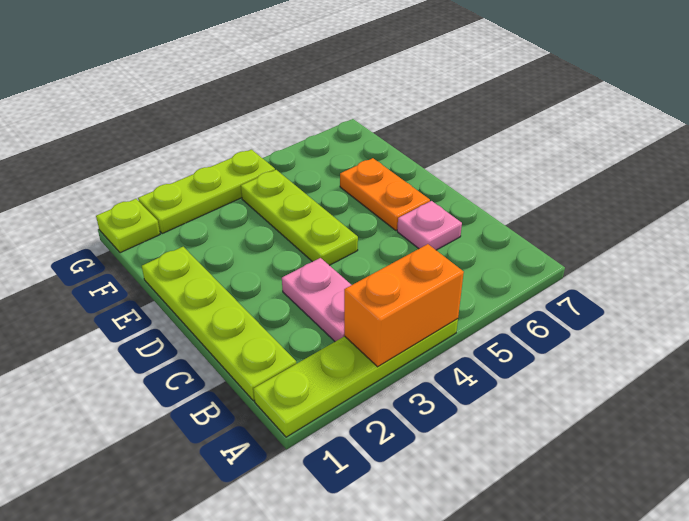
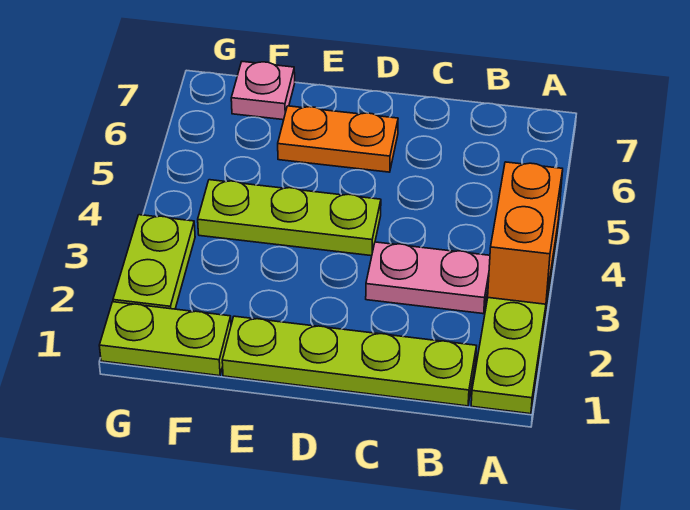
pink 1x1 plate [397,201,462,250] -> pink 1x1 plate moved to [231,62,295,120]
lime 1x1 plate [96,199,160,253] -> lime 1x2 plate [99,302,231,376]
lime 1x3 plate [138,150,275,234] -> lime 1x2 plate [113,215,195,309]

